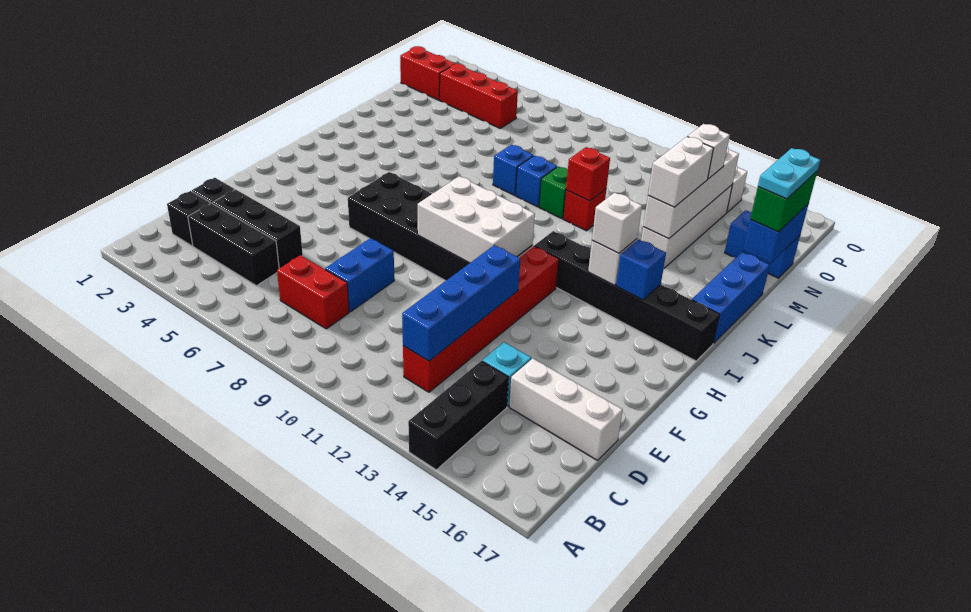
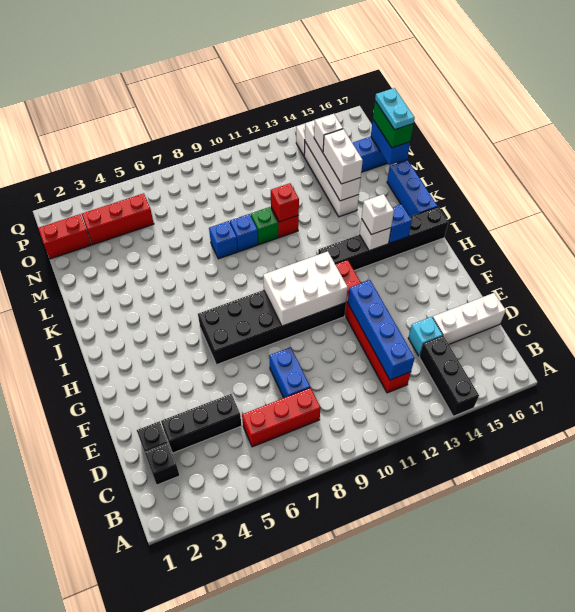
black 1x3 brick [188,203,279,286] -> none
red 1x2 brick [277,255,349,329] -> red 1x3 brick [242,388,321,447]

